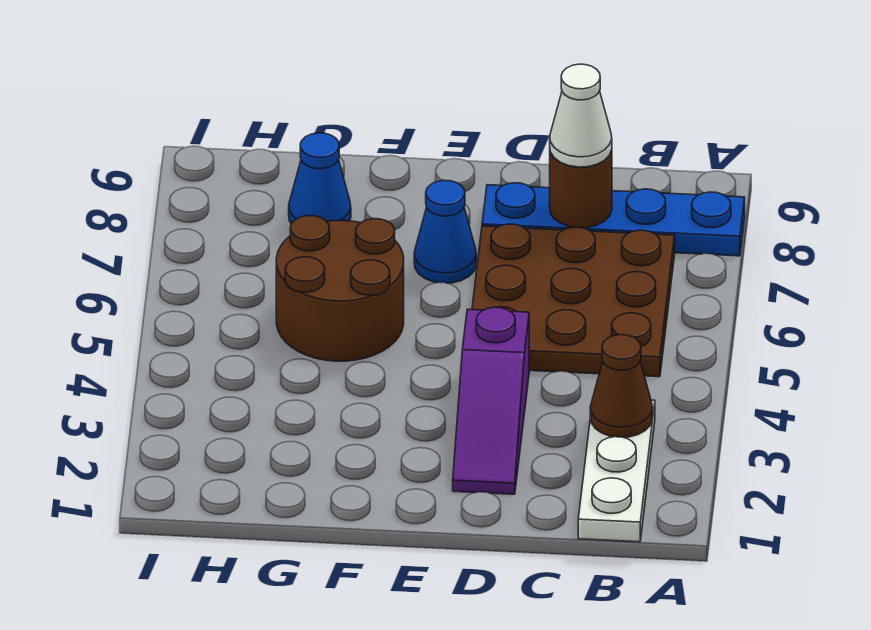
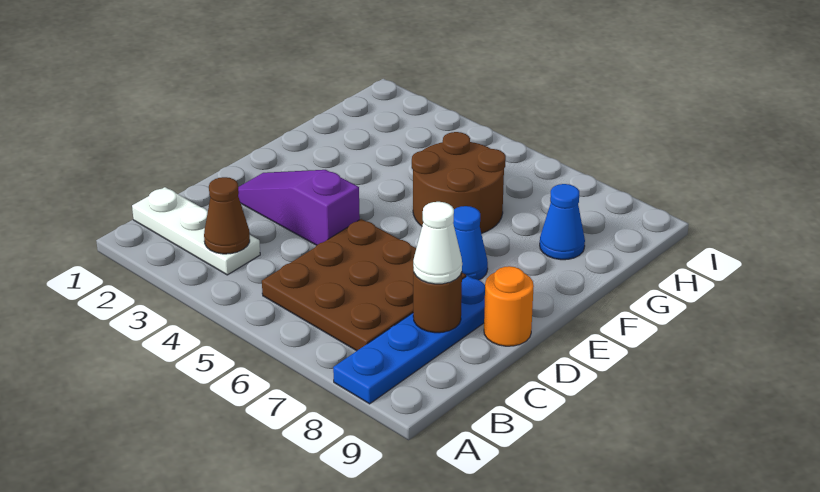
none -> orange 1x1 round brick [484,266,534,346]

